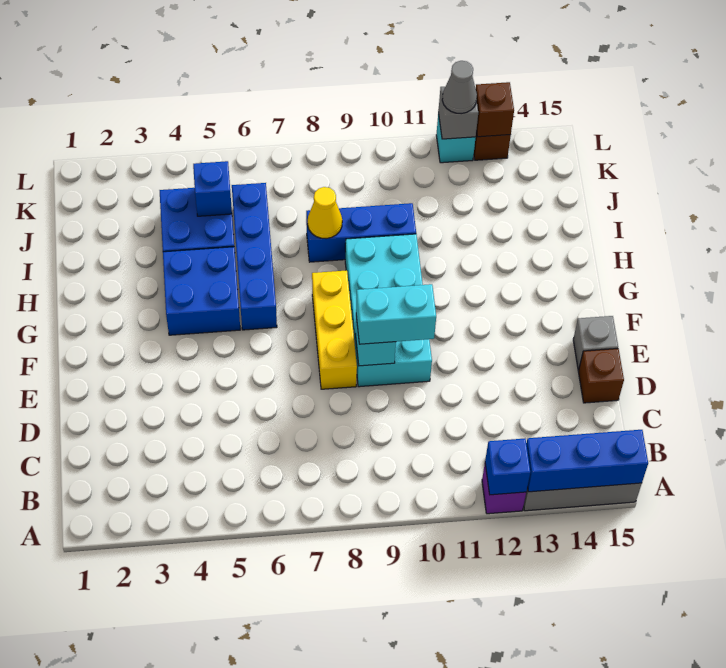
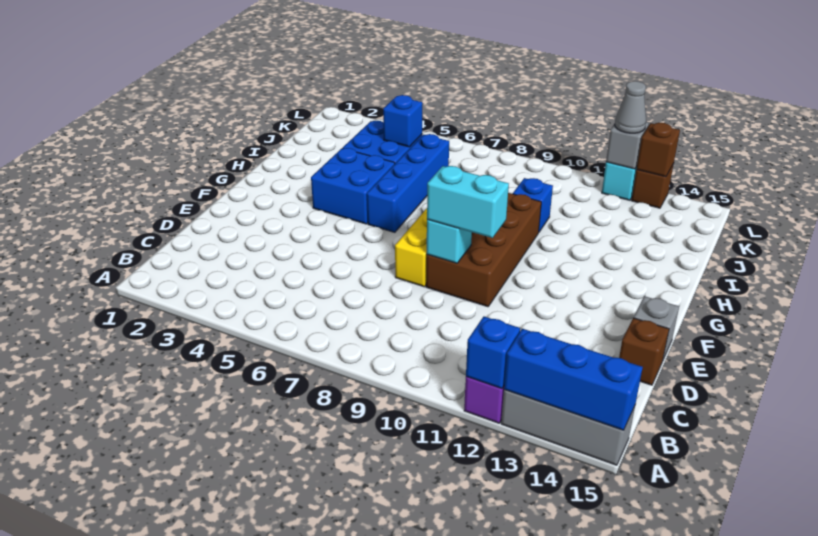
cyan 2x4 brick [345,234,432,387] -> brown 2x4 brick [426,193,541,307]
blue 1x3 brick [306,203,416,262] -> blue 1x1 brick [513,178,553,232]
yellow 1x1 cone [308,187,342,239] -> none

